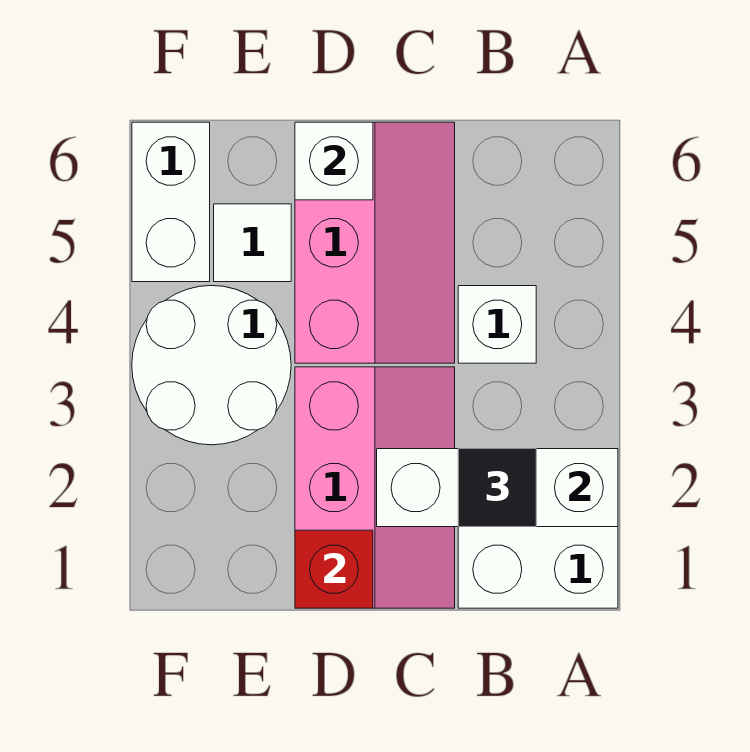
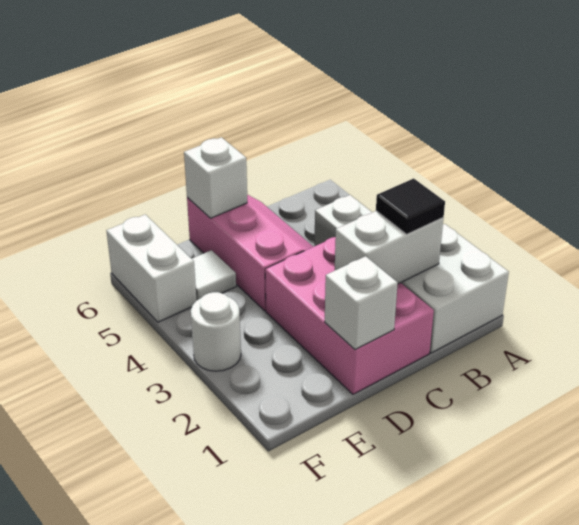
white 1x3 brick [377,449,618,527] -> white 1x2 brick [335,211,443,284]
pink 2x3 slope [295,367,455,608] -> pink 2x3 brick [265,237,434,394]
red 1x1 brick [295,530,373,608] -> white 1x1 brick [325,256,398,350]
white 2x2 round brick [132,286,291,445] -> white 1x1 round brick [191,292,241,371]

